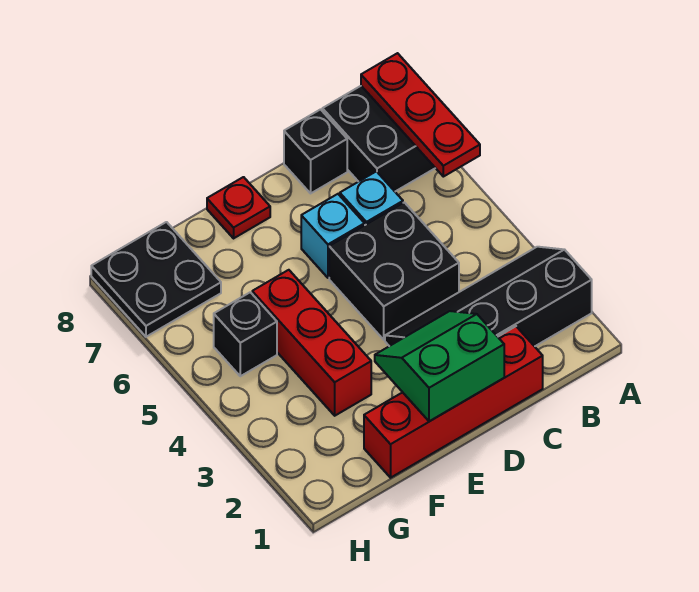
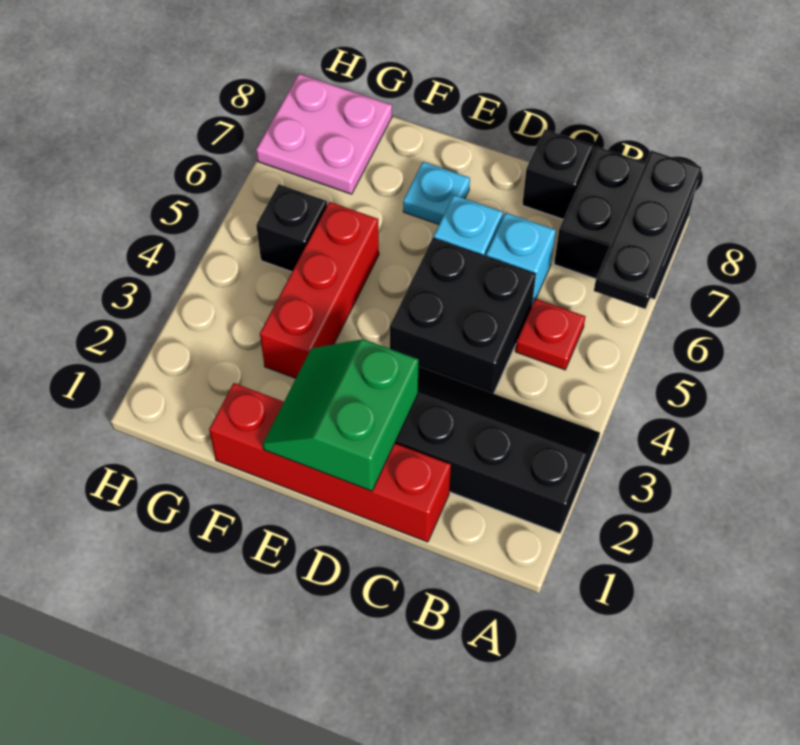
red 1x3 plate [361,53,480,177] -> black 1x3 plate [594,151,701,309]
green 2x2 slope [375,311,504,421] -> green 2x2 slope turned to [263,339,419,491]
none -> cyan 1x1 plate [403,162,470,224]
red 1x1 plate [207,177,270,238] -> red 1x1 plate moved to [515,299,586,370]
black 2x2 plate [91,222,221,337] -> pink 2x2 plate [256,74,392,194]

